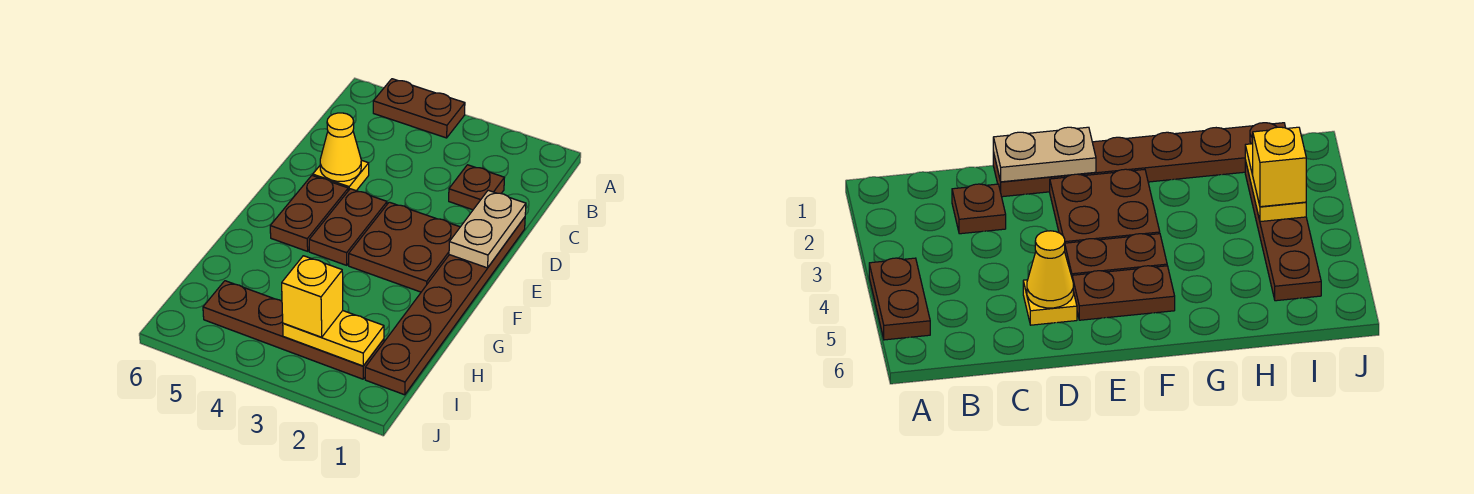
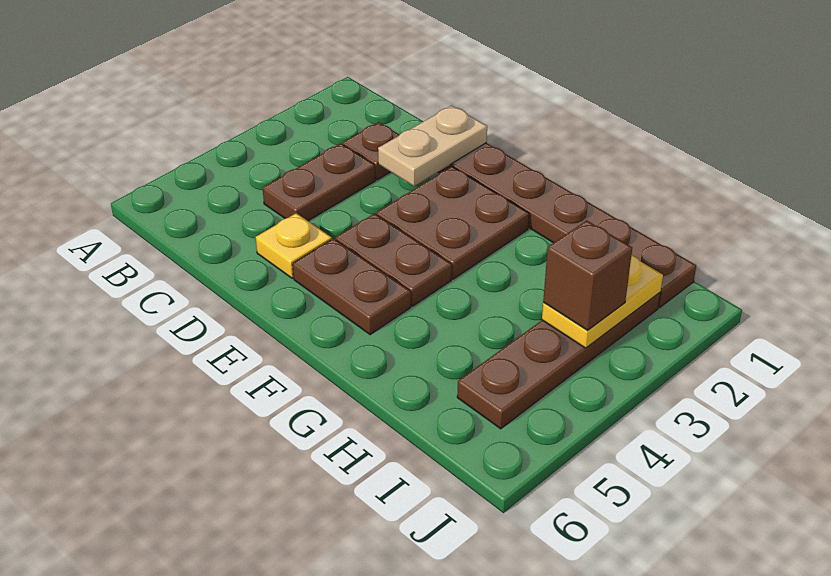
brown 1x2 plate [373,79,465,138] -> brown 1x2 plate moved to [263,143,375,221]
tan 1x2 plate [449,190,526,268] -> tan 1x2 plate turned to [378,105,487,186]
yellow 1x1 cone [320,113,361,181] -> none
yellow 1x1 brick [282,256,343,337] -> brown 1x1 brick [543,220,632,330]

